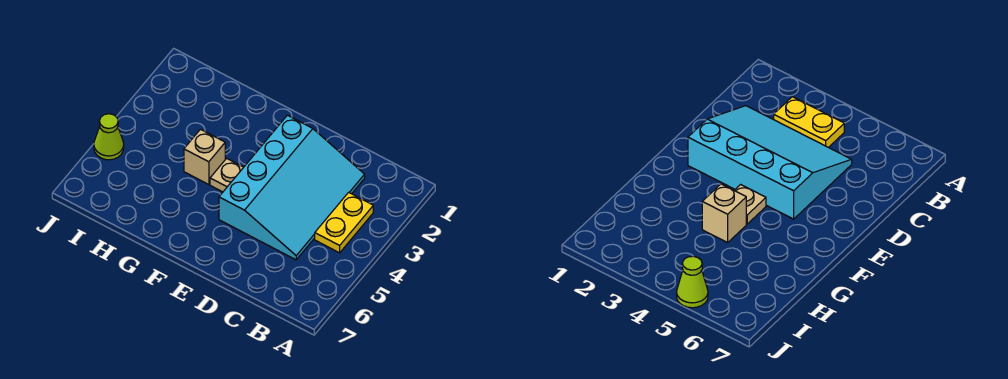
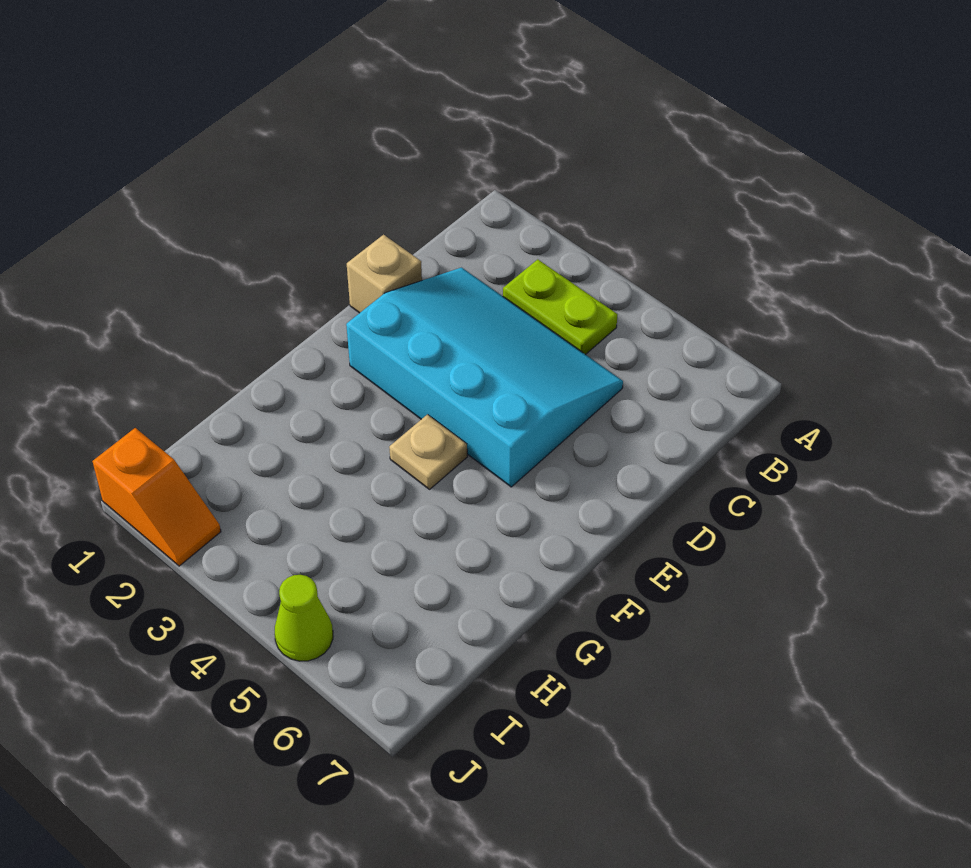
yellow 1x2 plate [315,192,373,253] -> lime 1x2 plate [503,259,618,355]
tan 1x1 brick [184,129,225,185] -> tan 1x1 brick moved to [347,235,422,313]
none -> orange 1x2 slope [92,428,221,566]

